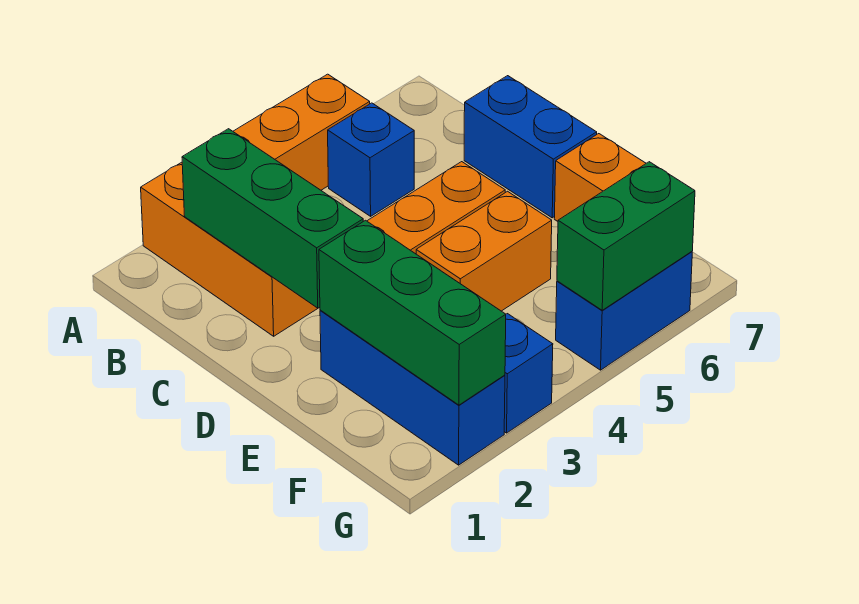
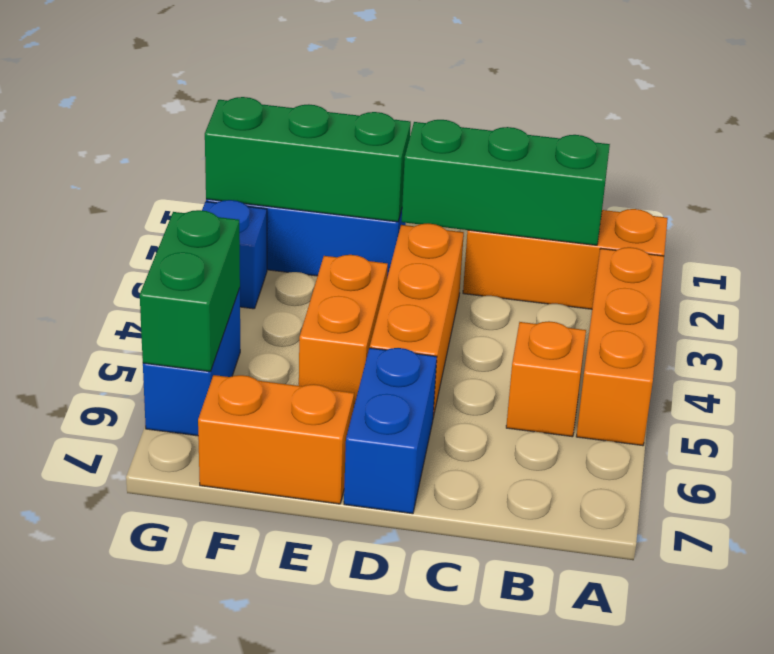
blue 1x1 brick [328,103,414,216] -> orange 1x1 brick [506,321,586,437]
blue 1x2 brick [464,76,597,218] -> blue 1x2 brick turned to [344,348,437,514]

